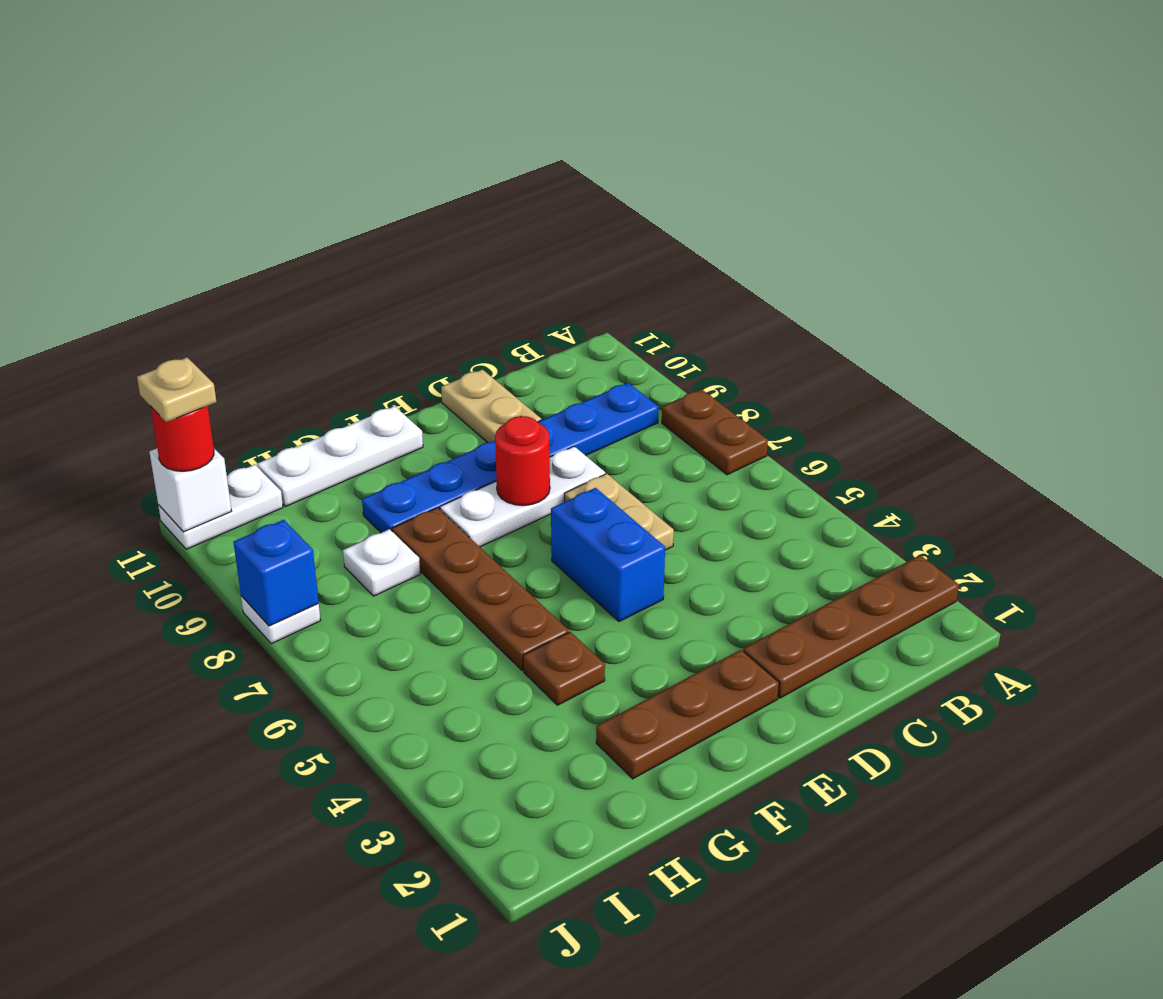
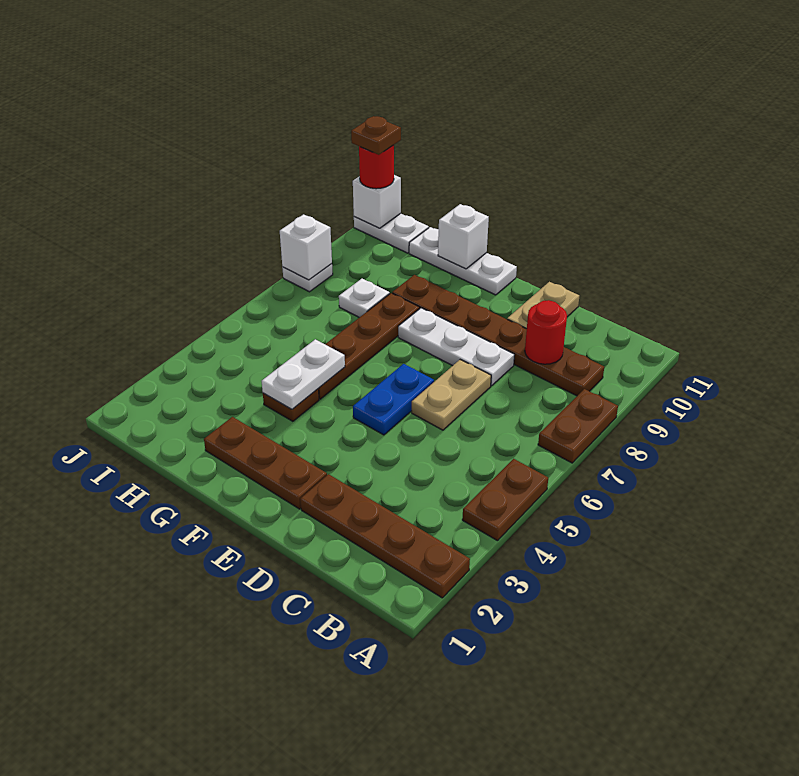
none -> brown 1x2 plate [462,459,548,541]
blue 1x6 plate [362,383,659,533] -> brown 1x6 plate [392,275,604,396]
blue 1x2 brick [551,488,665,622] -> blue 1x2 plate [353,364,434,435]
red 1x1 round brick [495,416,550,505] -> red 1x1 round brick moved to [525,300,567,364]
none -> white 1x2 plate [262,339,345,409]
none -> white 1x1 brick [438,204,489,269]
blue 1x1 brick [234,520,319,626] -> white 1x1 brick [280,214,332,280]
tan 1x1 plate [137,358,216,422] -> brown 1x1 plate [351,116,401,155]

